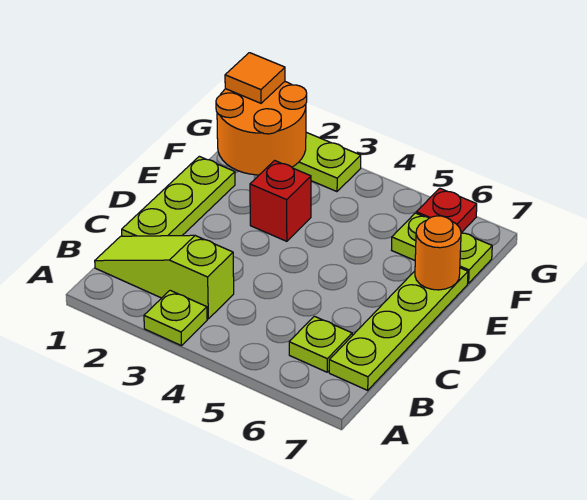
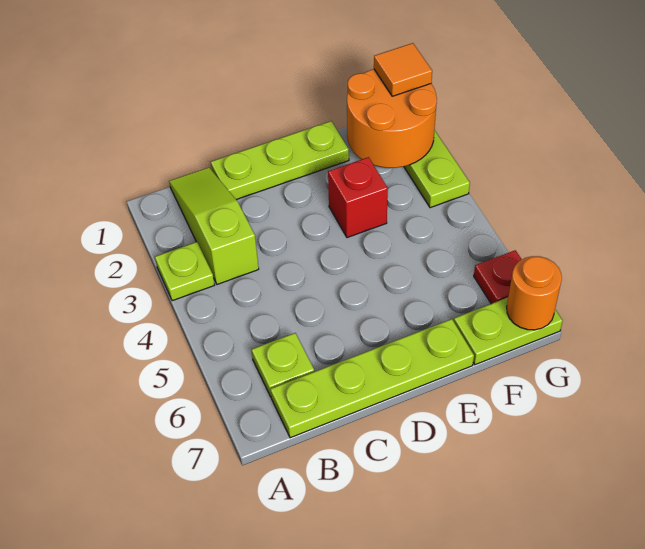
orange 1x1 round brick [415,216,461,290] -> orange 1x1 round brick moved to [507,256,562,330]
lime 1x2 plate [392,213,492,283] -> lime 1x2 plate turned to [454,298,563,365]

